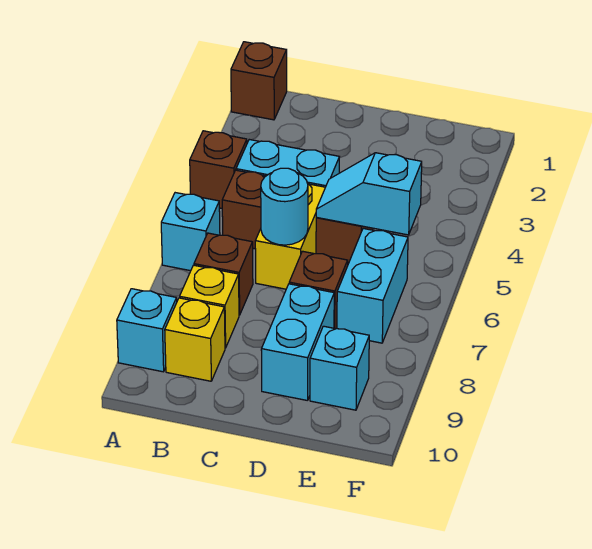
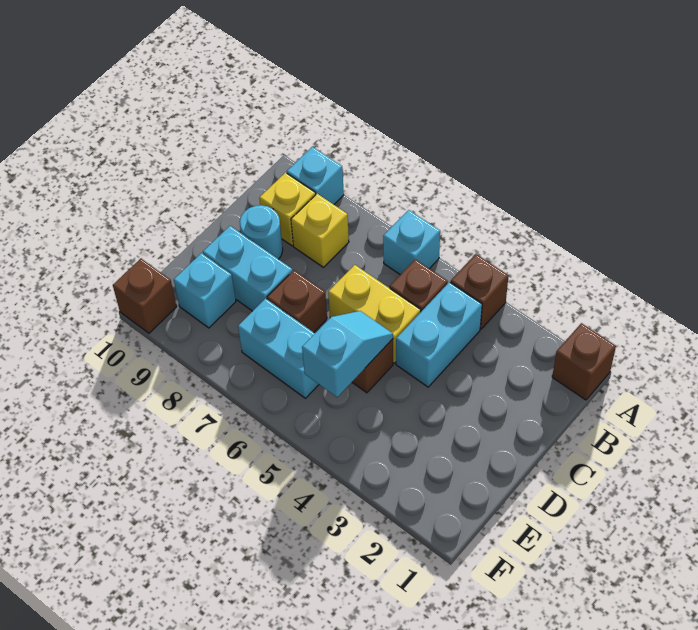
brown 1x1 brick [194,233,253,315] -> brown 1x1 brick moved to [113,259,176,333]
cyan 1x1 round brick [261,168,308,245] -> cyan 1x1 round brick moved to [240,205,283,259]

